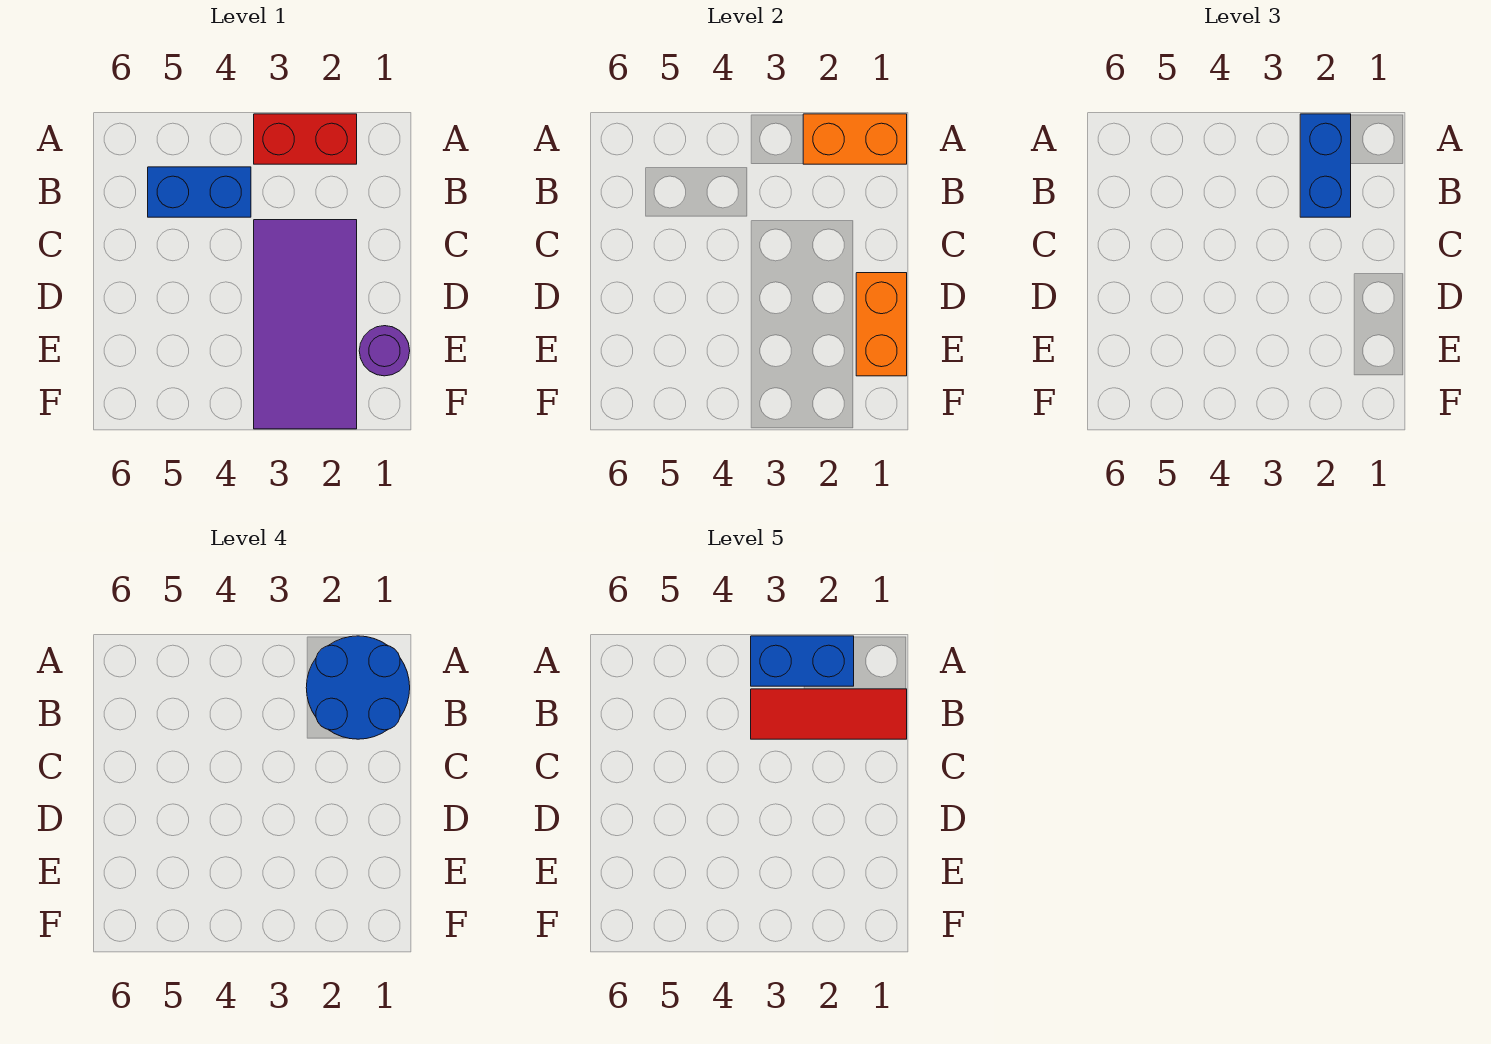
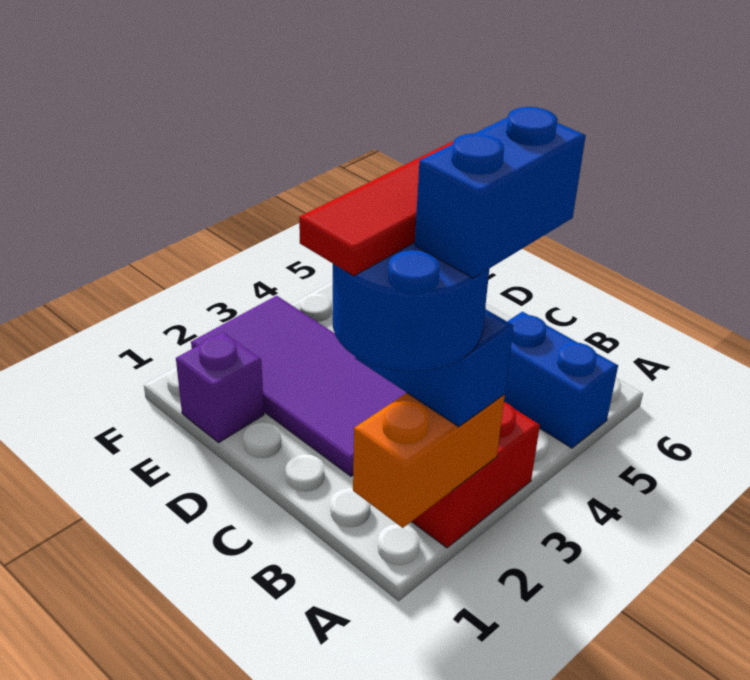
blue 1x2 brick [148,167,251,217] -> blue 1x2 brick turned to [504,312,618,448]
orange 1x2 brick [856,273,907,376] -> none
purple 1x1 round brick [359,326,410,376] -> purple 1x1 brick [176,332,264,442]

